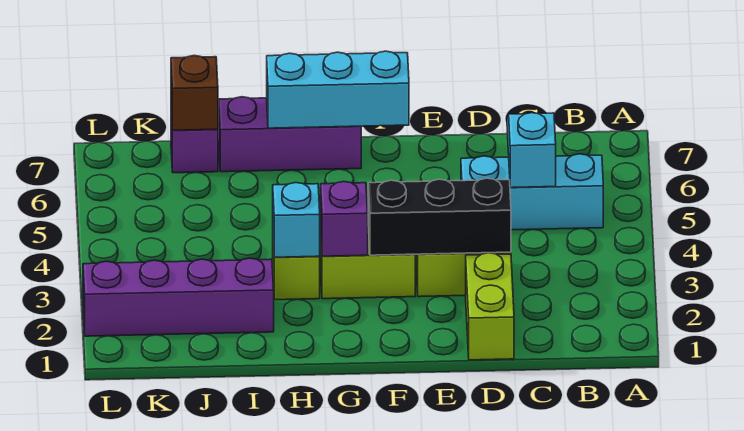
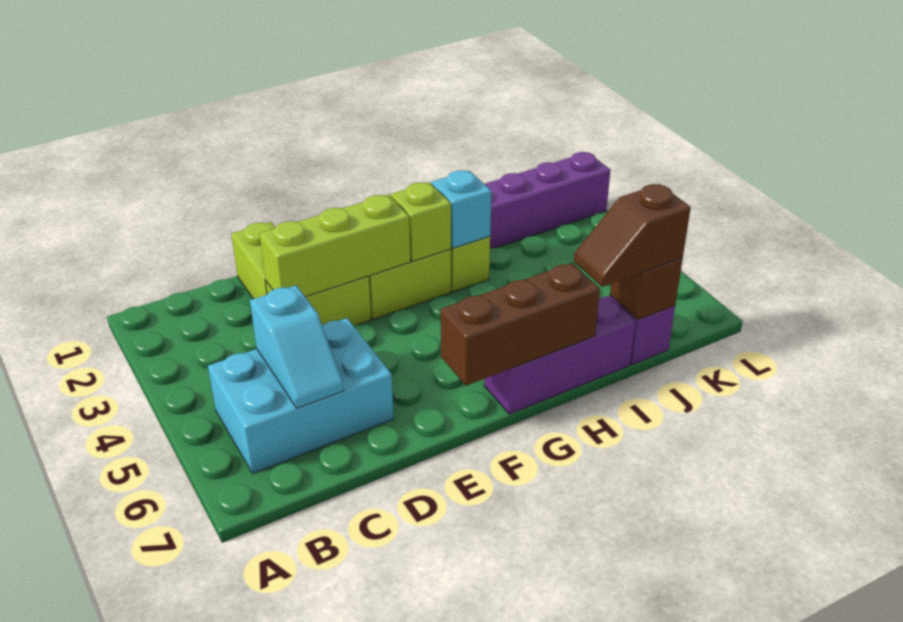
cyan 1x3 brick [461,154,603,230] -> cyan 2x3 brick [208,318,394,473]
black 1x3 brick [368,178,511,255] -> lime 1x3 brick [259,195,411,297]
cyan 1x3 brick [267,51,409,128] -> brown 1x3 brick [441,263,600,386]
purple 1x1 brick [321,181,368,256] -> lime 1x1 brick [390,182,451,261]
none -> brown 1x2 slope [574,184,691,287]

